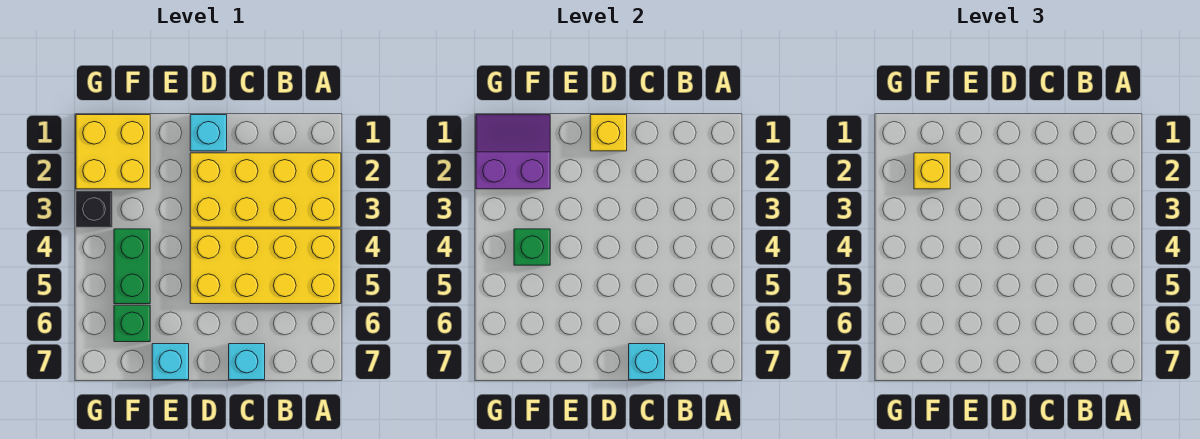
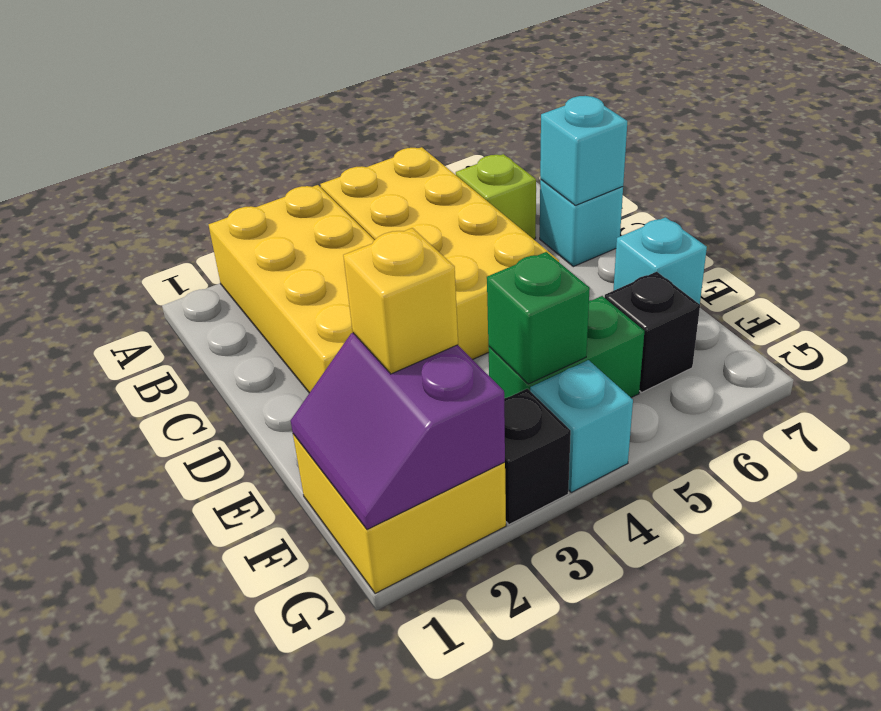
none -> lime 1x1 brick [456,154,536,239]
cyan 1x1 brick [190,115,227,151] -> cyan 1x1 brick moved to [530,360,633,492]
yellow 1x1 brick [590,115,627,151] -> none
green 1x1 brick [114,305,150,342] -> black 1x1 brick [605,272,700,392]

